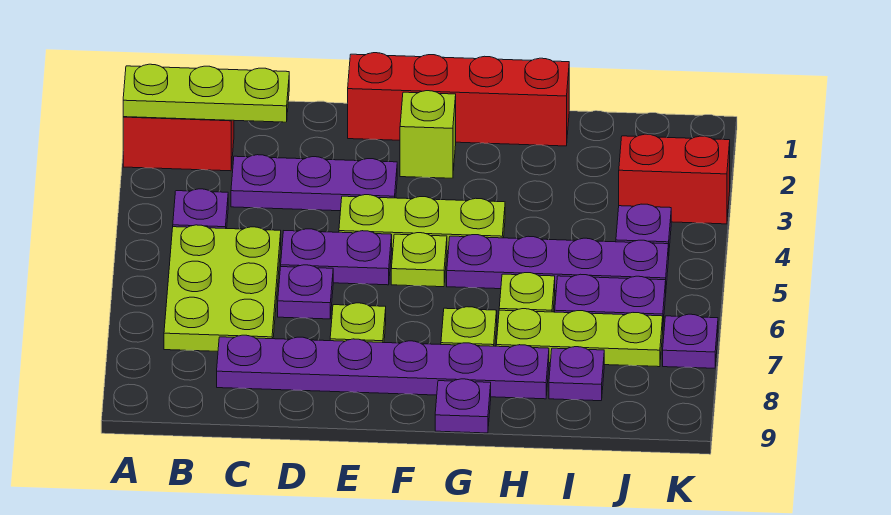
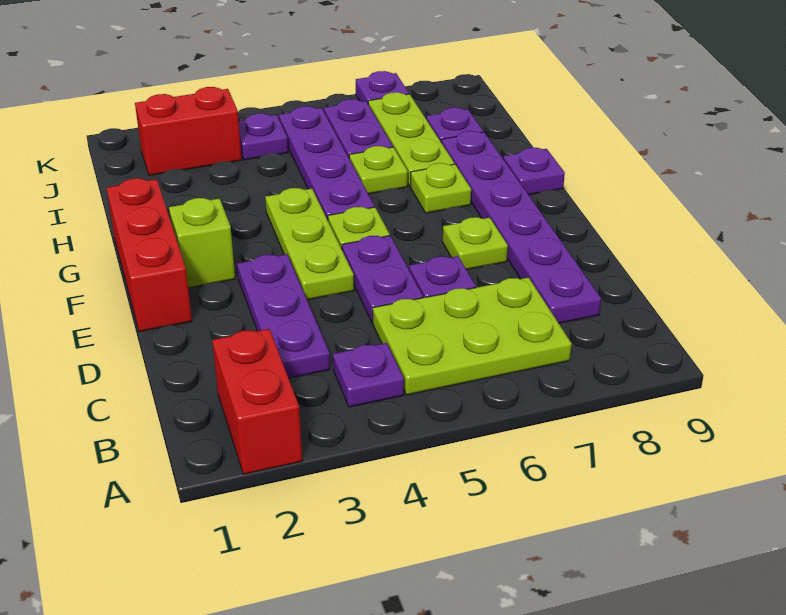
lime 1x3 plate [123,64,289,122] -> none
red 1x4 brick [348,53,569,146] -> red 1x3 brick [107,178,192,332]
red 1x2 brick [619,134,730,224] -> red 1x2 brick turned to [135,87,242,175]

